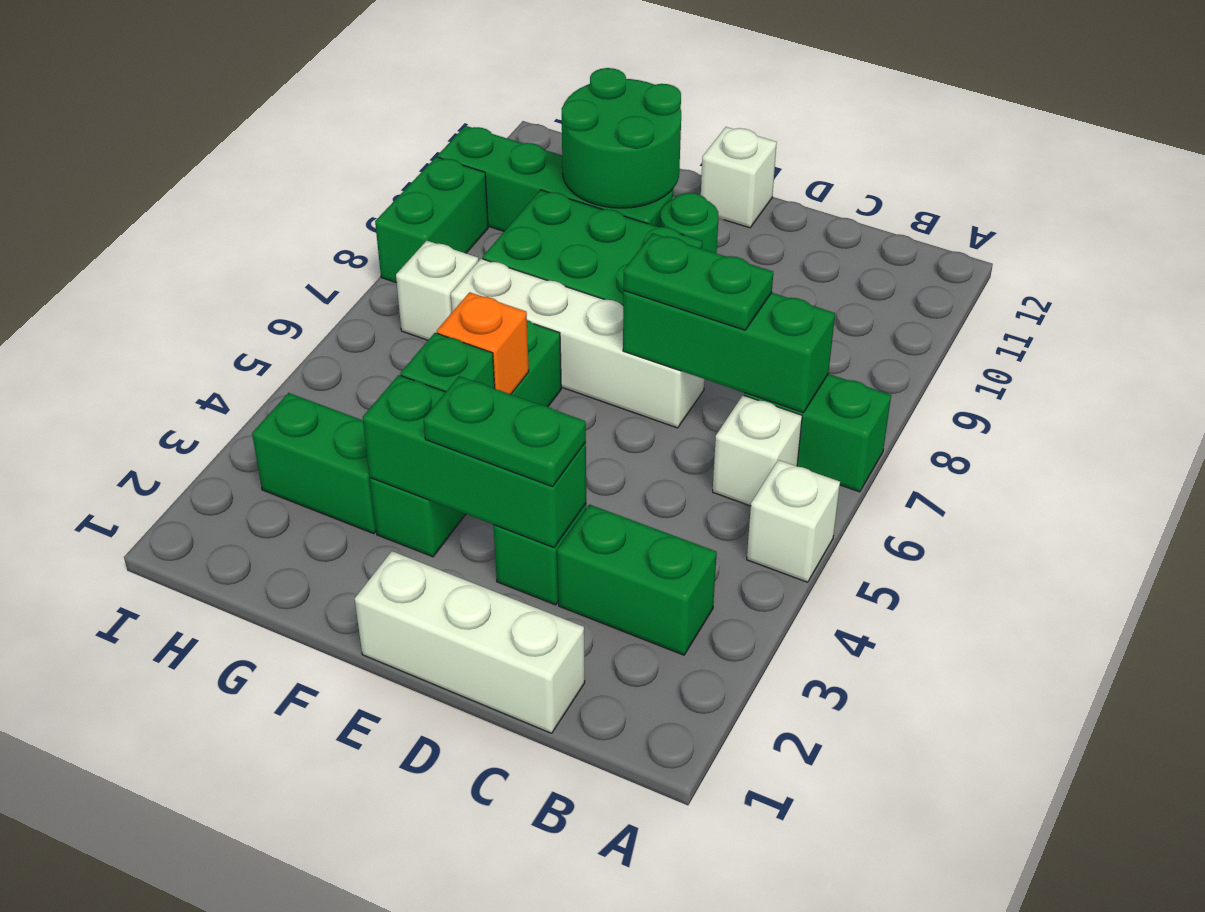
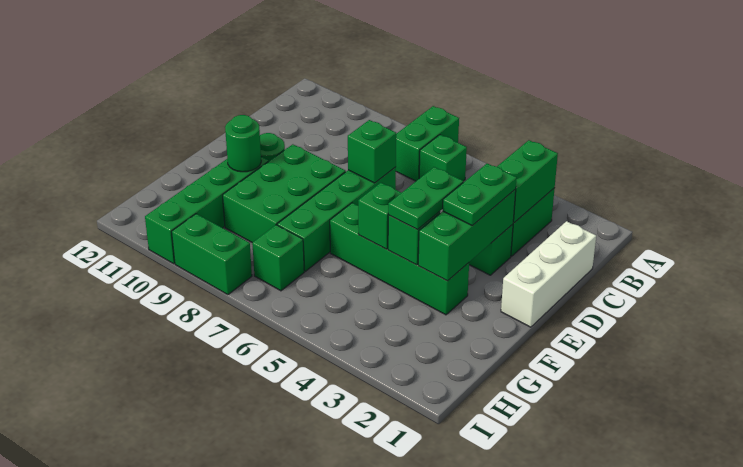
white 1x1 brick [747,460,840,582] -> none
white 1x1 brick [713,395,802,506] -> green 1x1 brick [419,135,467,181]
green 1x3 brick [623,291,835,413] -> green 1x1 brick [348,120,396,183]
green 1x2 plate [624,233,773,330] -> green 1x2 plate moved to [388,167,463,230]
white 1x4 brick [451,259,704,428] -> green 1x4 brick [277,167,396,271]
white 1x1 brick [701,127,777,228] -> none
orange 1x1 brick [437,292,529,394] -> green 1x1 brick [358,183,401,249]
green 2x2 round brick [562,68,681,208] -> green 1x1 round brick [225,115,261,172]
green 1x2 brick [252,393,376,534] -> green 1x2 brick moved to [497,140,558,223]
white 1x1 brick [396,241,478,340] -> green 1x1 brick [252,225,304,291]

